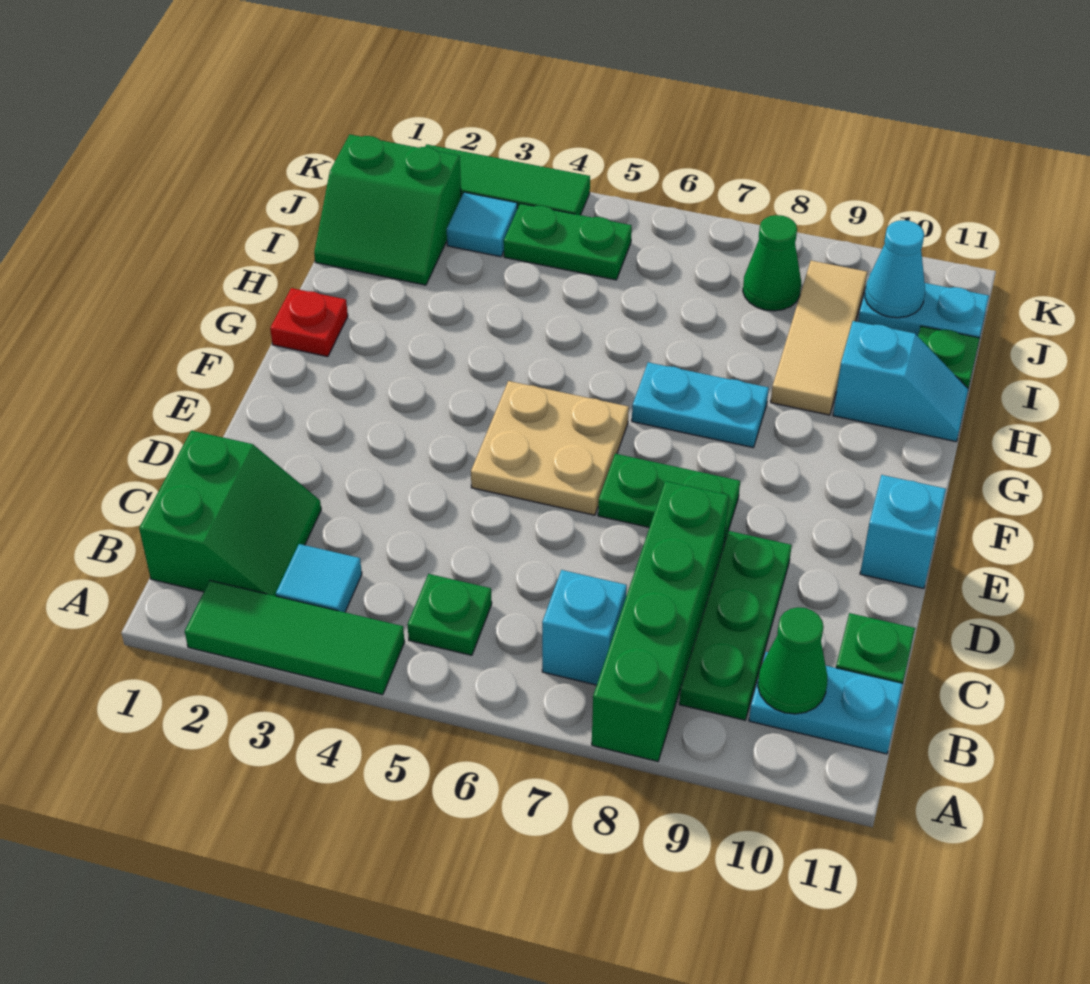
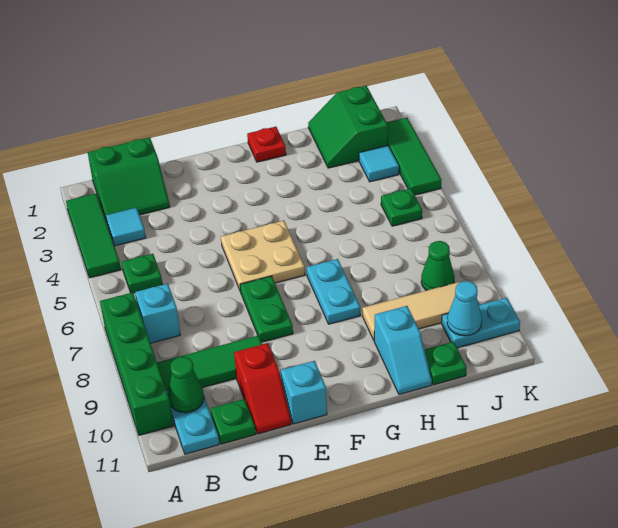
green 1x4 brick [592,481,729,761] -> green 1x4 brick turned to [100,293,173,435]
green 1x3 plate [679,531,792,720] -> green 1x3 tile [157,335,262,390]
none -> red 1x2 slope [234,343,291,434]
green 1x2 plate [504,203,632,280] -> green 1x1 plate [381,188,422,226]
cyan 1x2 plate [858,273,989,338] -> cyan 1x2 plate turned to [442,298,520,348]

